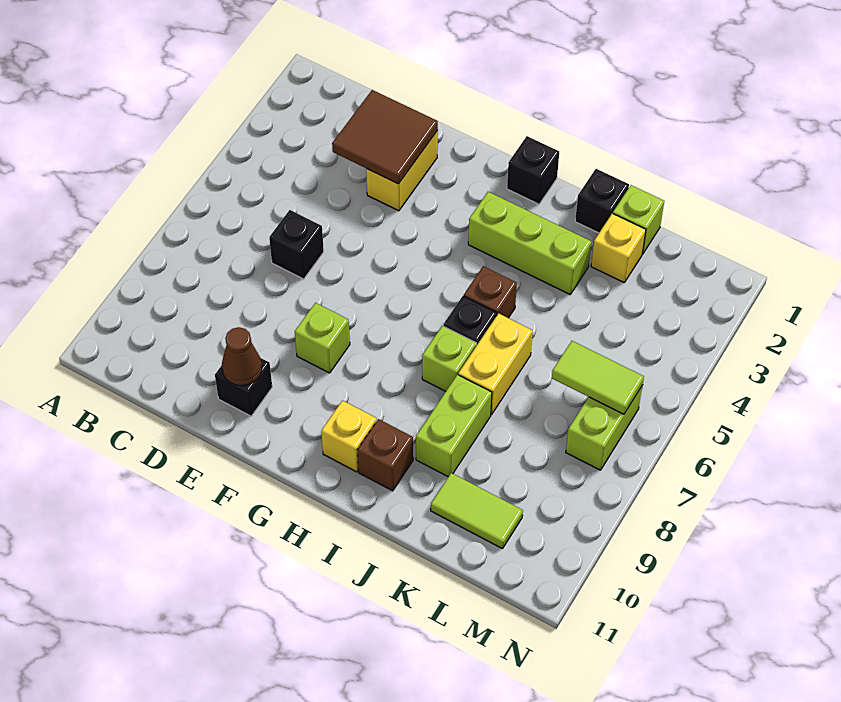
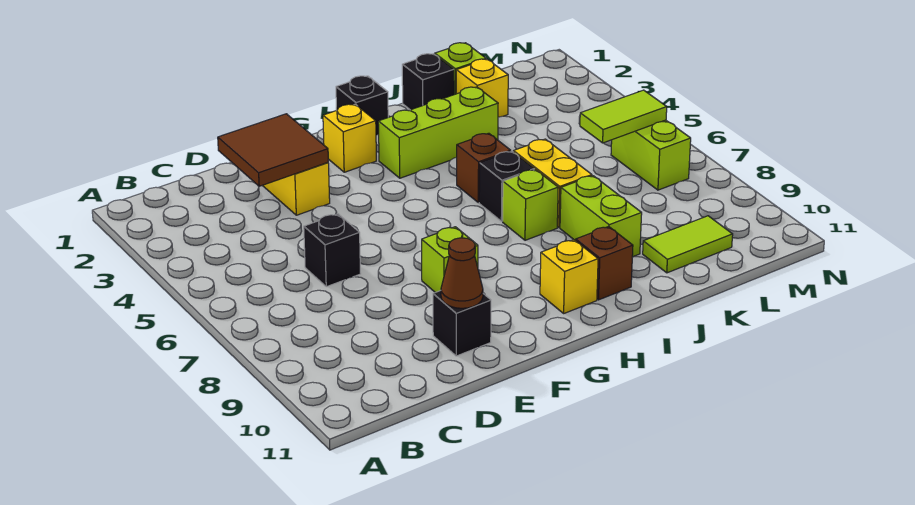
none -> yellow 1x1 brick [323,104,376,172]

